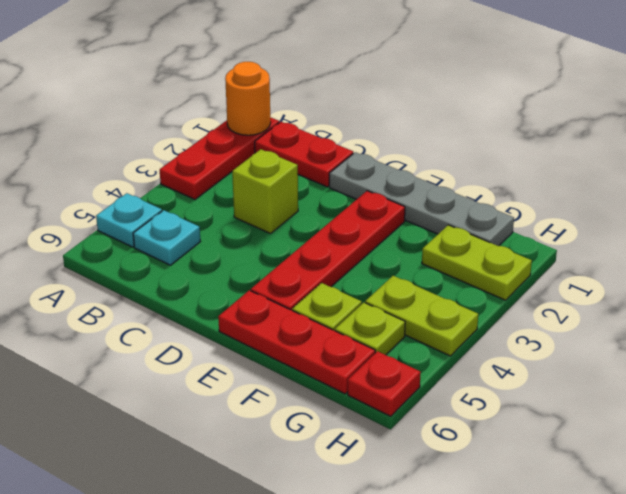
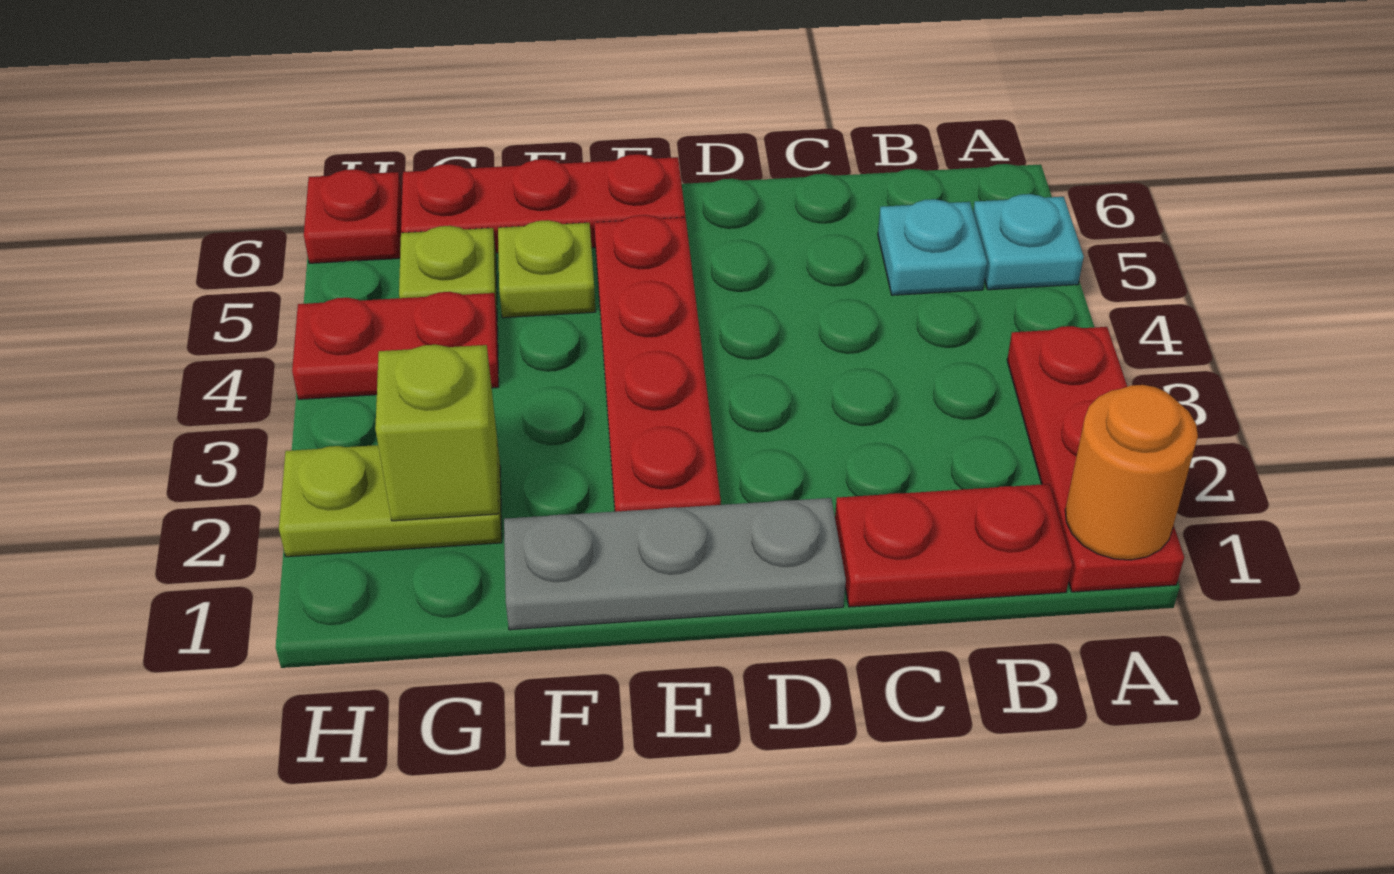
lime 1x1 brick [232,149,298,234] -> lime 1x1 brick moved to [375,345,498,521]
grey 1x4 plate [329,152,514,246] -> grey 1x3 plate [504,498,846,630]
lime 1x2 plate [365,276,478,356] -> red 1x2 plate [292,292,499,399]

